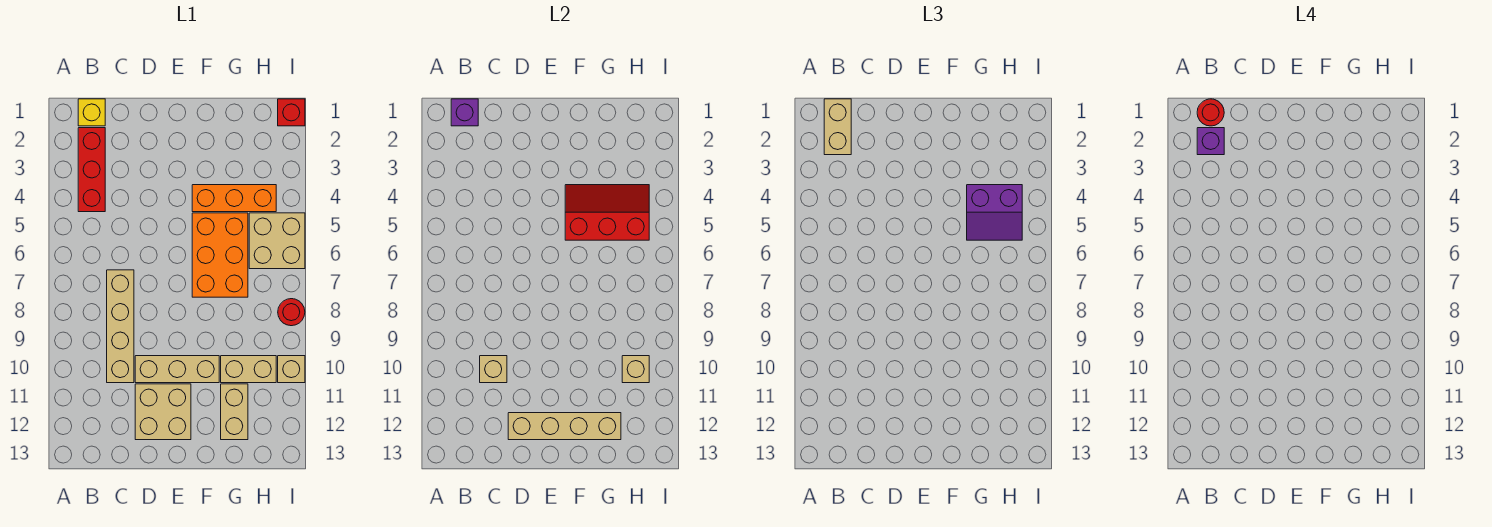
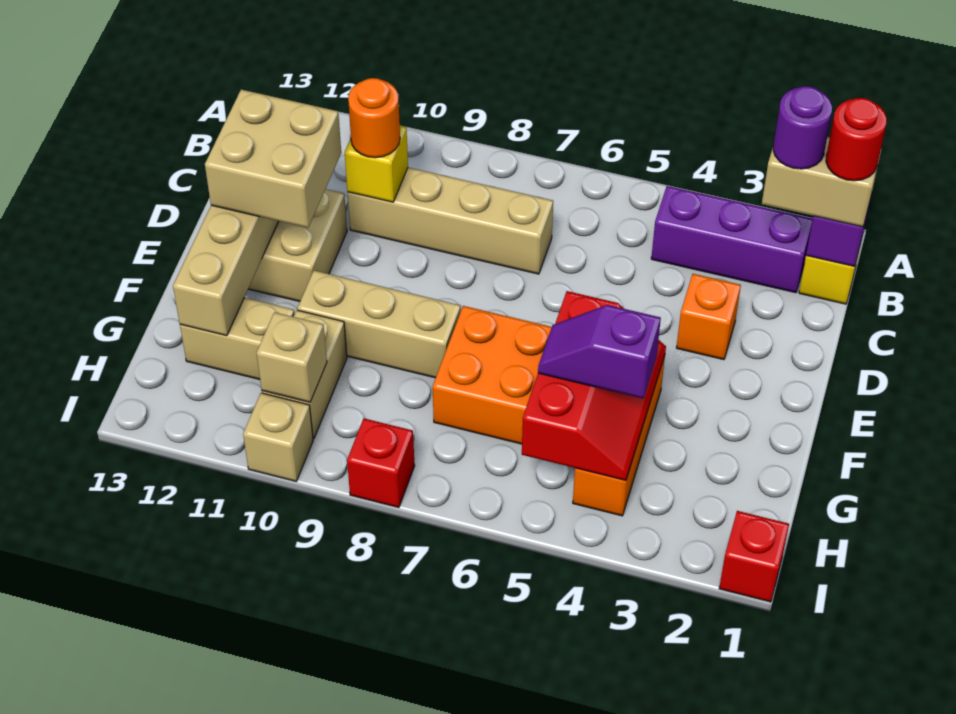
red 1x3 brick [78,128,105,212] -> purple 1x3 brick [651,186,813,293]
purple 1x1 brick [1197,128,1224,155] -> purple 1x1 round brick [773,86,832,169]
tan 1x1 brick [480,356,507,383] -> yellow 1x1 brick [345,126,408,202]
none -> orange 1x1 round brick [348,78,400,158]
none -> orange 1x1 brick [677,274,741,360]
tan 1x3 brick [135,356,219,383] -> tan 1x3 brick turned to [297,271,461,378]
purple 2x2 slope [967,185,1022,240] -> purple 1x2 slope [538,305,661,398]
tan 2x2 brick [249,213,305,269] -> tan 2x2 brick moved to [205,90,341,228]
red 1x1 round brick [278,299,305,326] -> red 1x1 brick [347,418,415,507]

